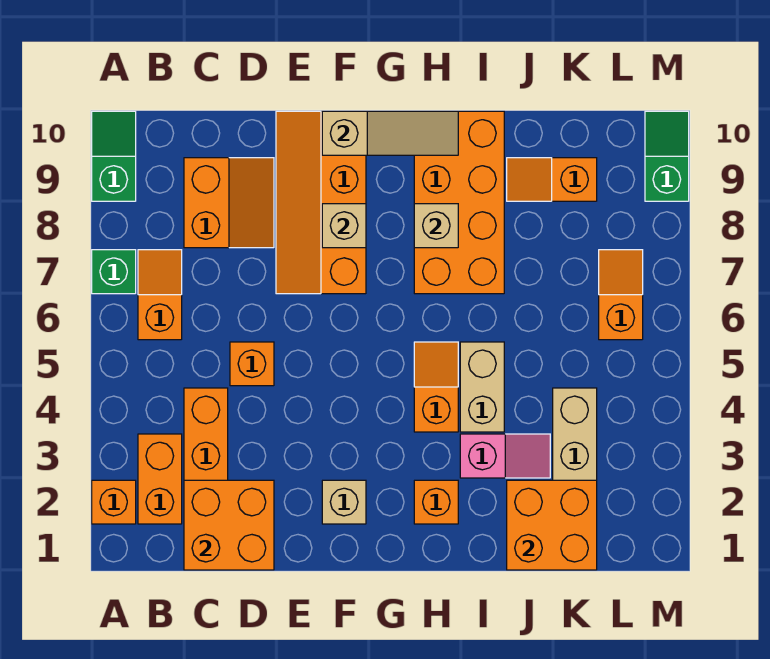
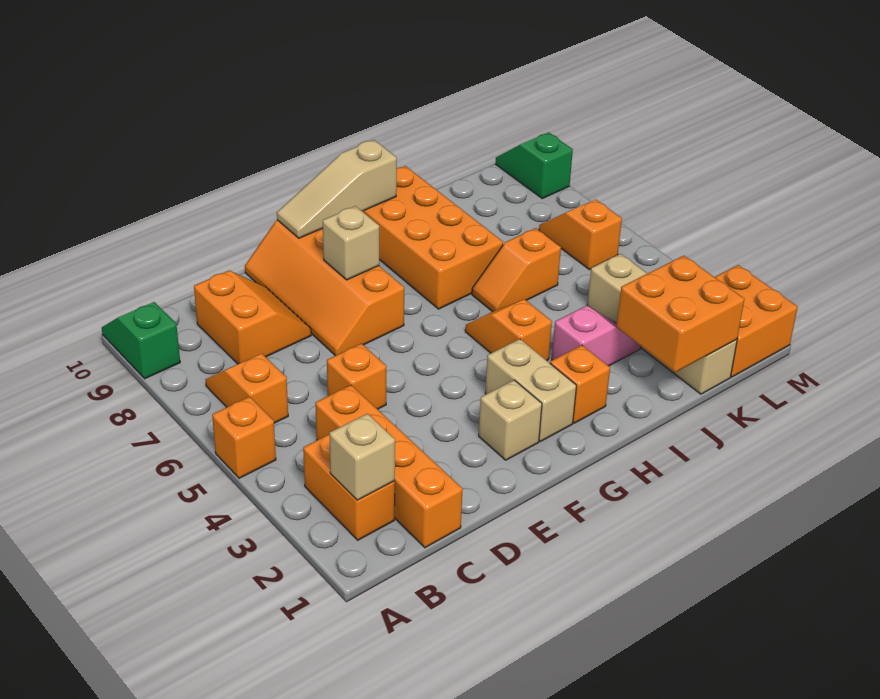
orange 1x1 brick [92,480,136,524] -> orange 1x1 brick moved to [212,397,276,478]
green 1x1 brick [92,250,136,294] -> none
orange 2x2 brick [184,480,274,570] -> orange 2x2 brick moved to [715,265,798,377]
tan 1x3 slope [322,111,458,155] -> tan 1x3 slope turned to [277,140,397,238]
tan 1x1 brick [414,204,458,248] -> tan 1x1 brick moved to [329,414,395,500]
tan 1x2 brick [460,342,504,432] -> tan 1x2 brick moved to [485,339,577,442]
orange 1x2 slope [507,158,597,201] -> orange 1x2 slope moved to [472,228,561,312]

